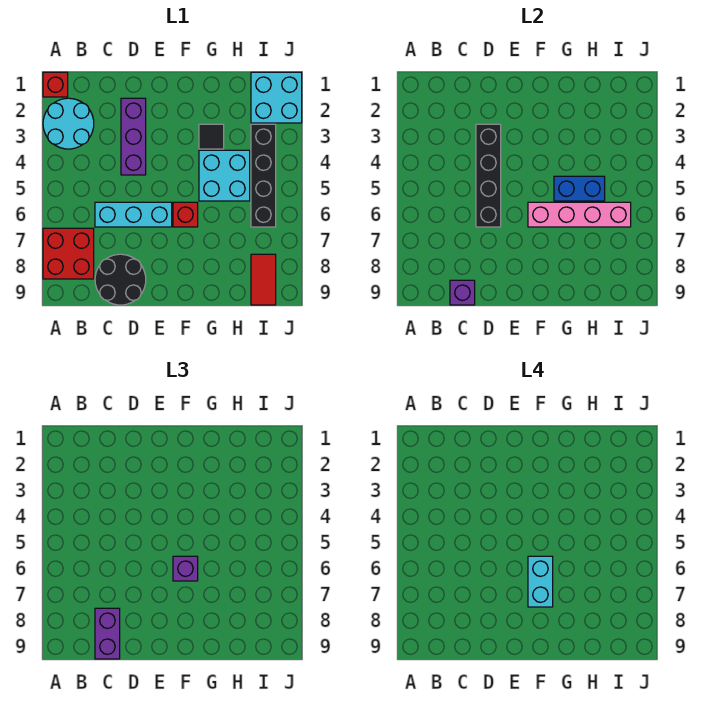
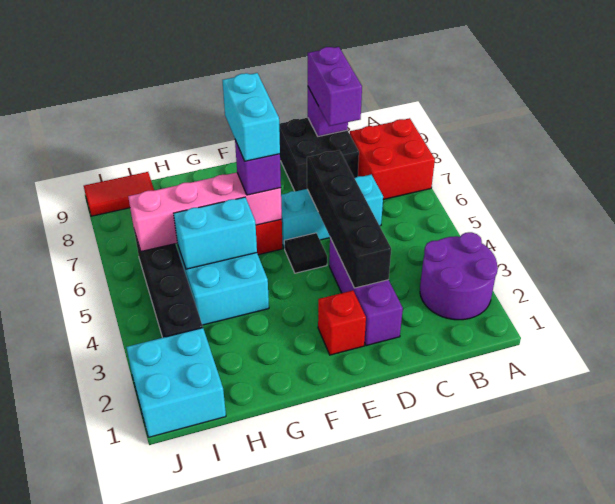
red 1x1 brick [43,72,68,97] -> red 1x1 brick moved to [318,290,366,355]
cyan 2x2 round brick [43,98,94,149] -> purple 2x2 round brick [420,232,498,320]
black 2x2 round brick [95,254,146,305] -> black 2x2 brick [279,118,359,191]
black 1x1 tile [199,124,224,149] -> black 1x1 tile moved to [284,233,327,273]
blue 1x2 brick [554,176,605,201] -> cyan 1x2 brick [174,197,257,269]
red 1x2 tile [251,254,276,305] -> red 1x2 tile turned to [84,172,154,216]

